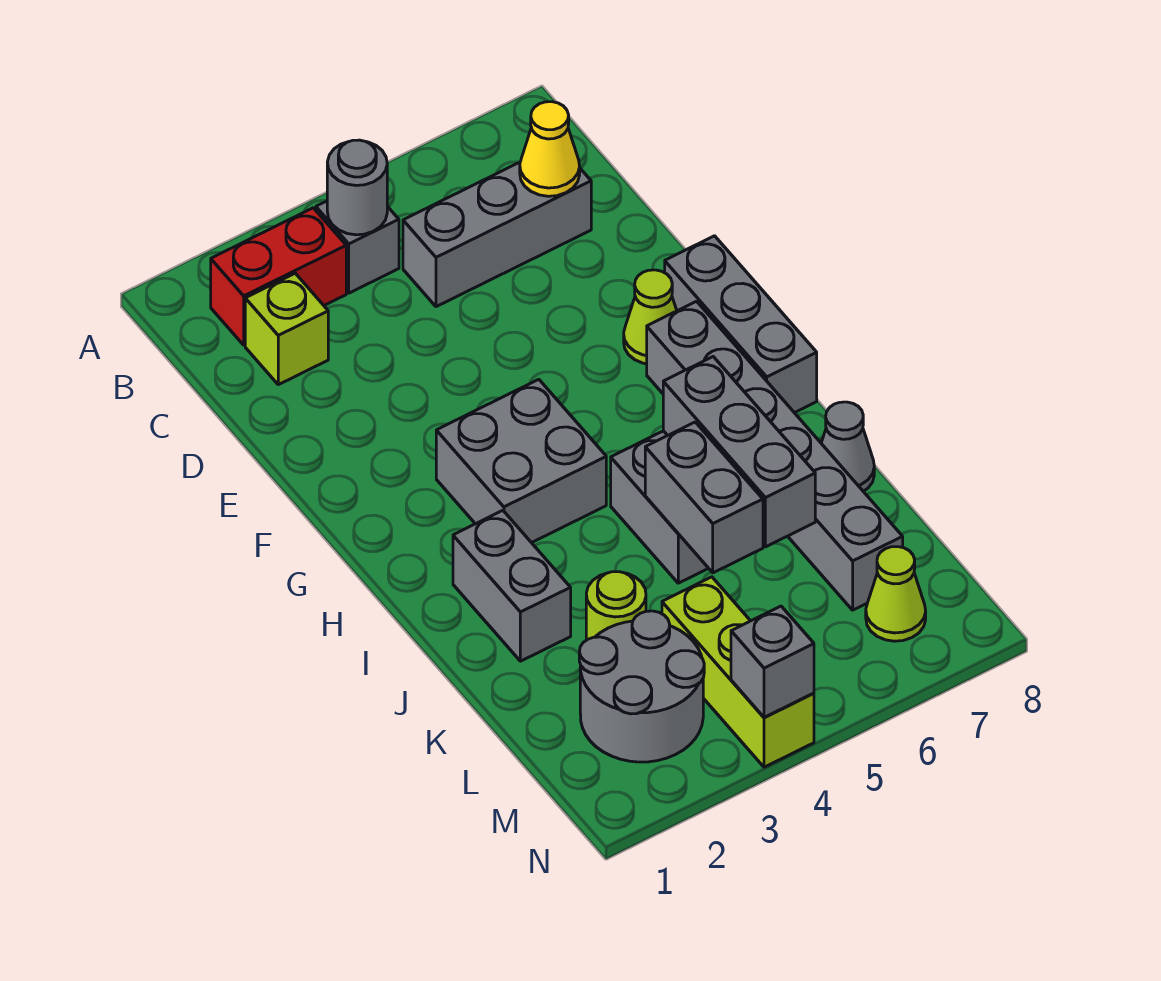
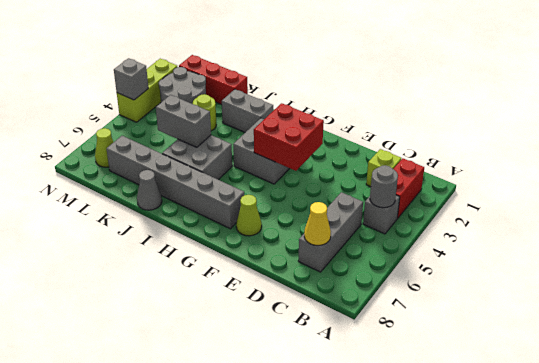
none -> red 2x2 brick [254,103,324,171]
grey 1x3 brick [665,236,817,413] -> none
grey 1x3 brick [663,357,815,547] -> none
none -> red 1x3 brick [179,55,248,105]
lime 1x3 brick [662,577,814,767] -> lime 1x3 brick turned to [117,59,177,122]

